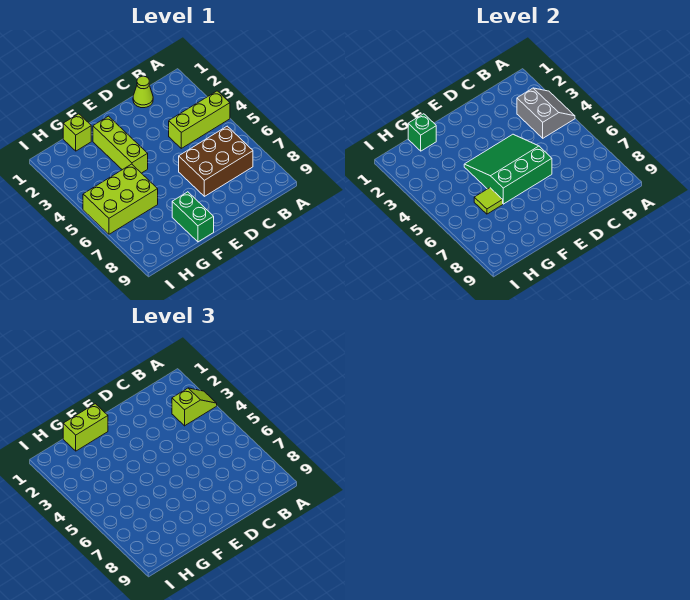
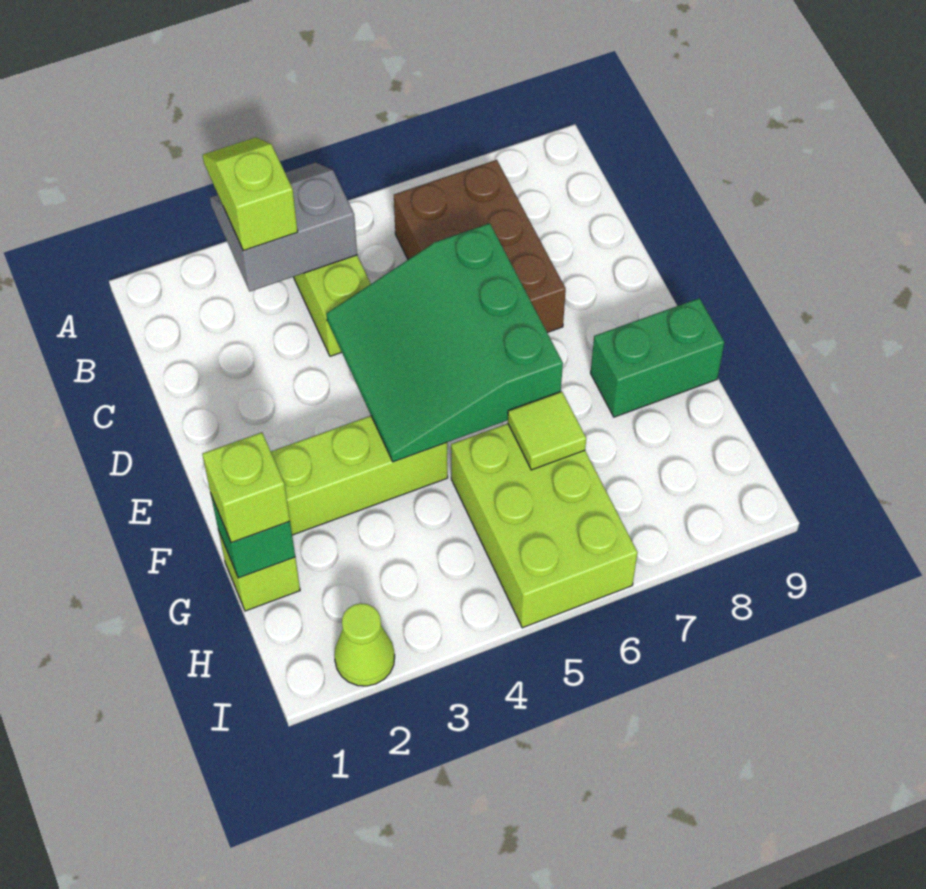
lime 1x1 cone [133,76,153,108] -> lime 1x1 cone moved to [334,603,395,686]
lime 1x2 brick [63,404,108,451] -> lime 1x1 brick [202,432,290,543]

